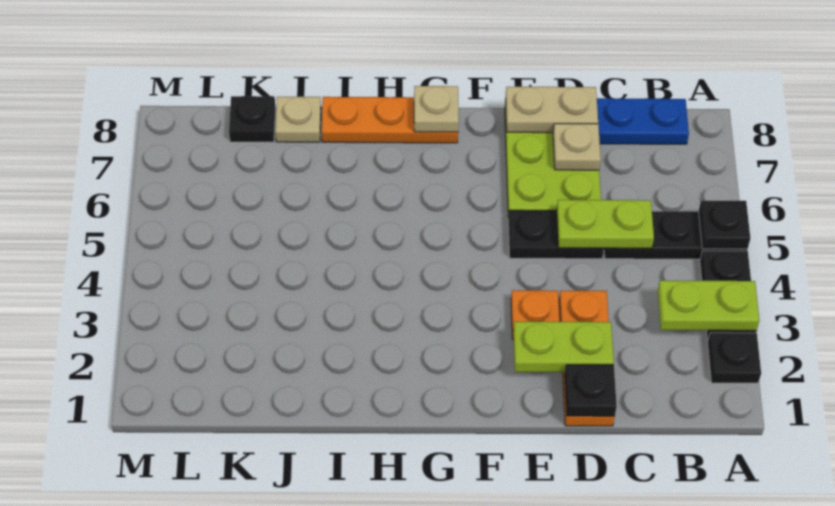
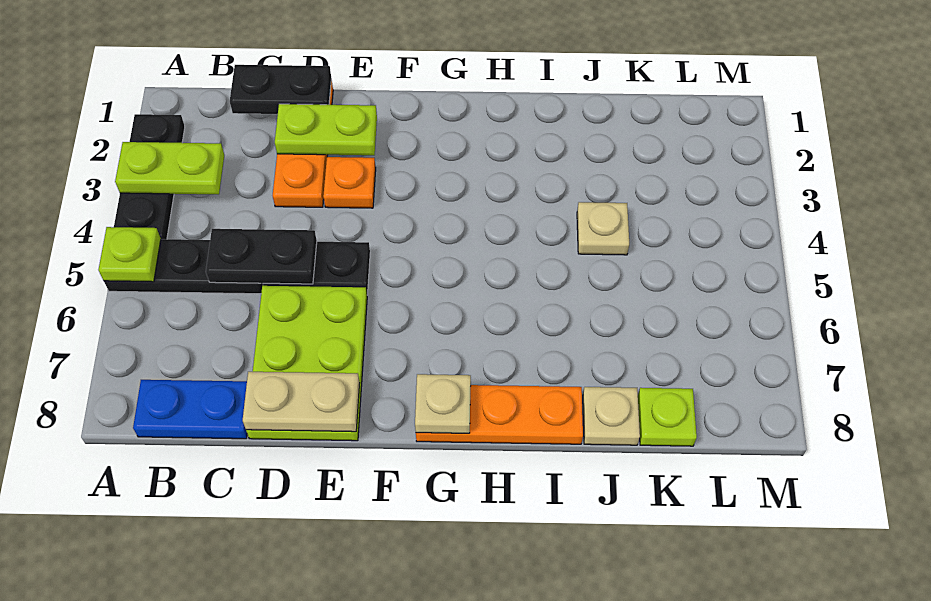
black 1x1 plate [699,201,750,249] -> lime 1x1 plate [98,227,161,282]
lime 1x2 plate [557,200,654,248] -> black 1x2 plate [206,229,317,284]
black 1x1 plate [565,365,617,417] -> black 1x2 plate [230,65,331,114]
tan 1x1 plate [553,124,601,170] -> tan 1x1 plate moved to [577,202,629,255]
black 1x1 plate [229,96,275,142] -> lime 1x1 plate [638,388,697,446]

